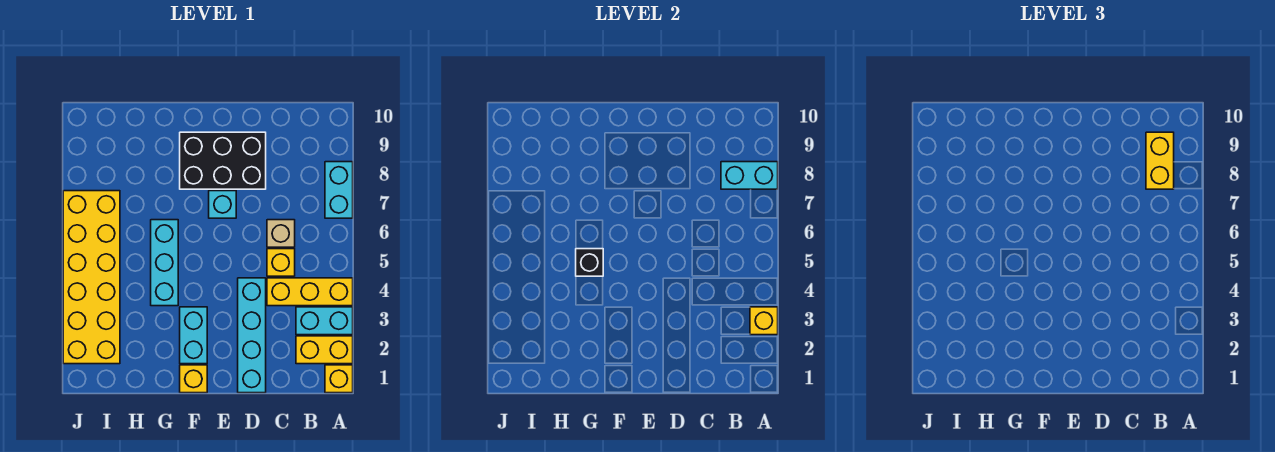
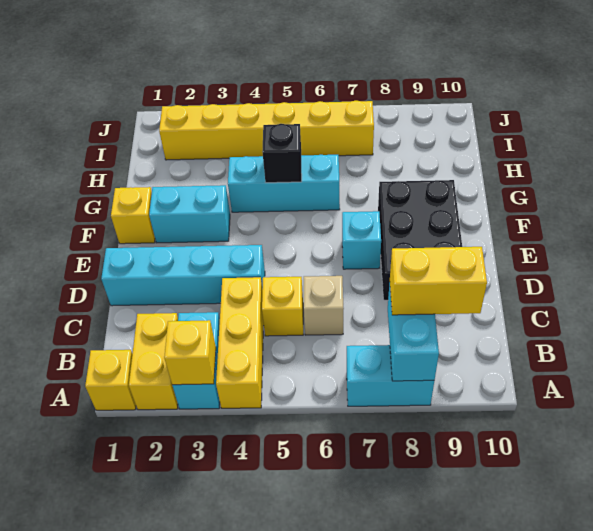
yellow 2x6 brick [63,191,120,364] -> yellow 1x6 brick [159,101,374,160]

